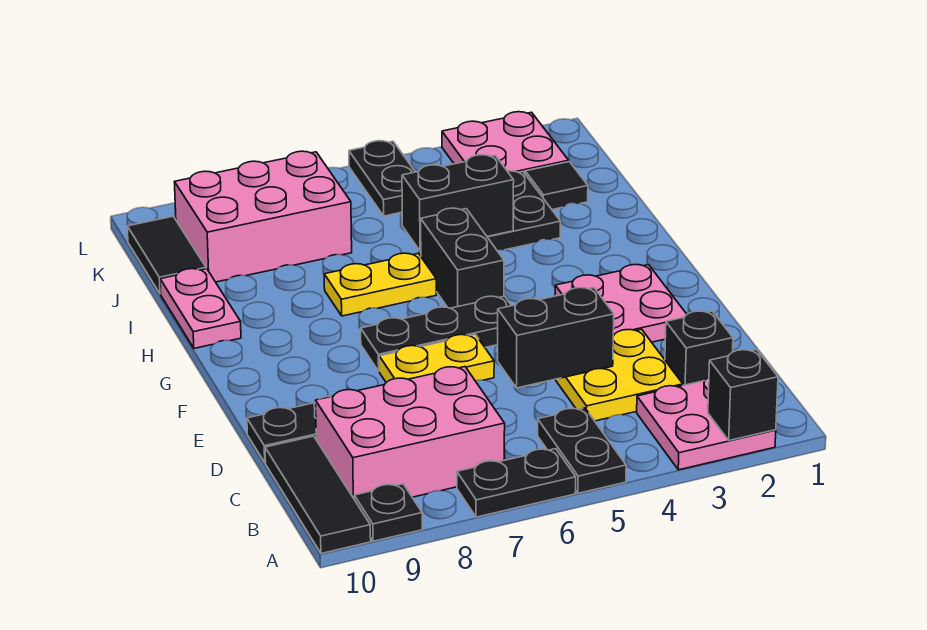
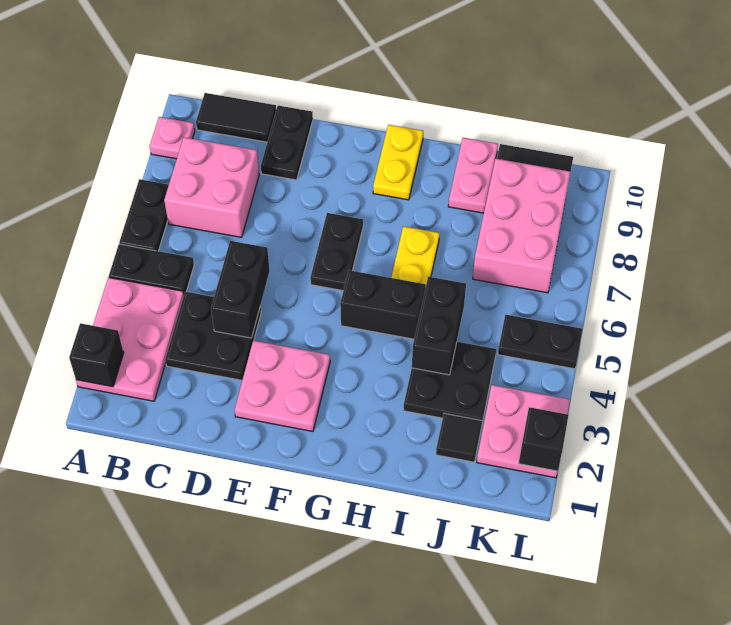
pink 2x2 plate [637,377,776,470] -> pink 2x3 plate [76,278,184,401]
black 1x1 plate [354,484,422,541] -> pink 1x1 plate [150,117,195,159]
black 1x3 tile [265,436,371,553] -> black 1x2 tile [196,93,276,142]
pink 2x3 brick [316,367,505,498] -> pink 2x2 brick [164,137,259,237]
black 1x1 brick [665,311,733,385] -> black 1x1 brick moved to [519,407,569,471]
yellow 2x2 plate [555,329,683,421] -> black 2x2 plate [165,292,261,380]
yellow 1x2 plate [379,334,494,382] -> yellow 1x2 plate moved to [373,125,423,200]
black 1x3 plate [361,296,511,371] -> black 1x2 plate [310,213,363,291]
pink 1x2 plate [160,269,241,348] -> pink 1x2 plate turned to [448,138,498,213]

